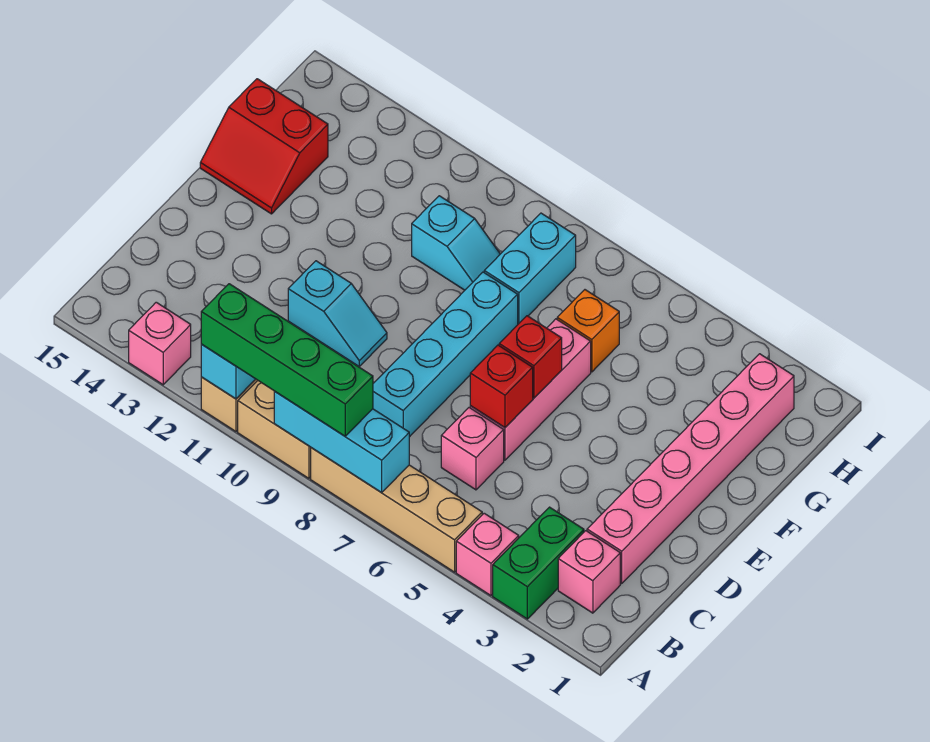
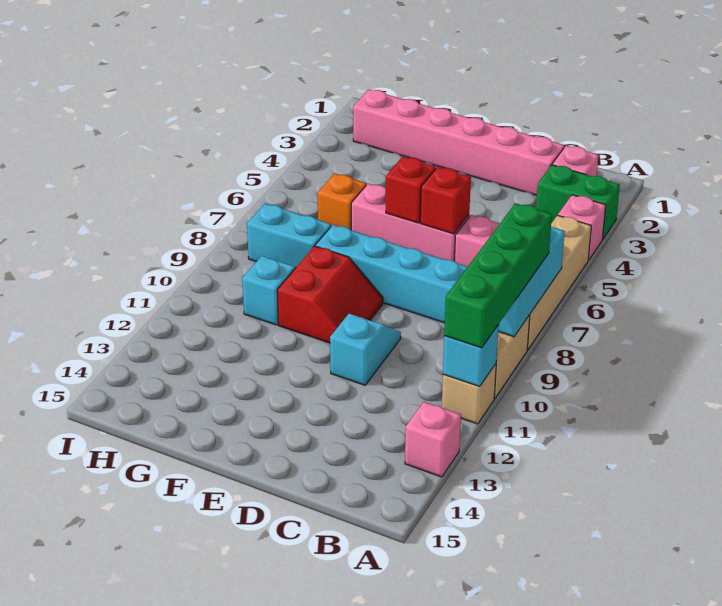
red 2x2 slope [200,79,328,214] -> red 2x2 slope moved to [277,246,383,343]

